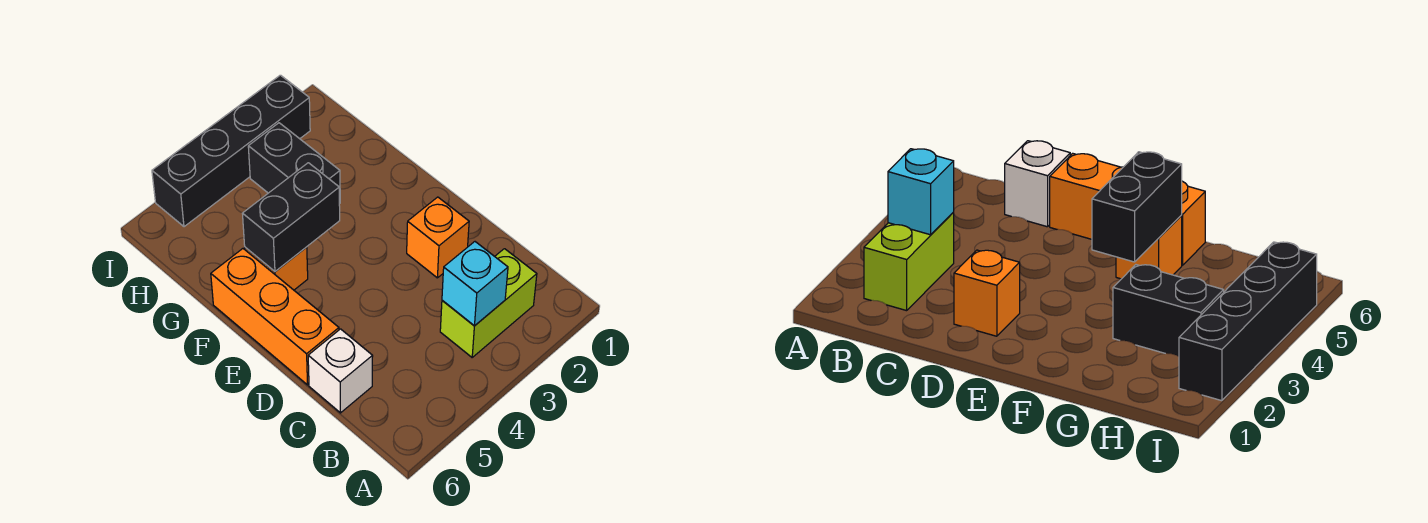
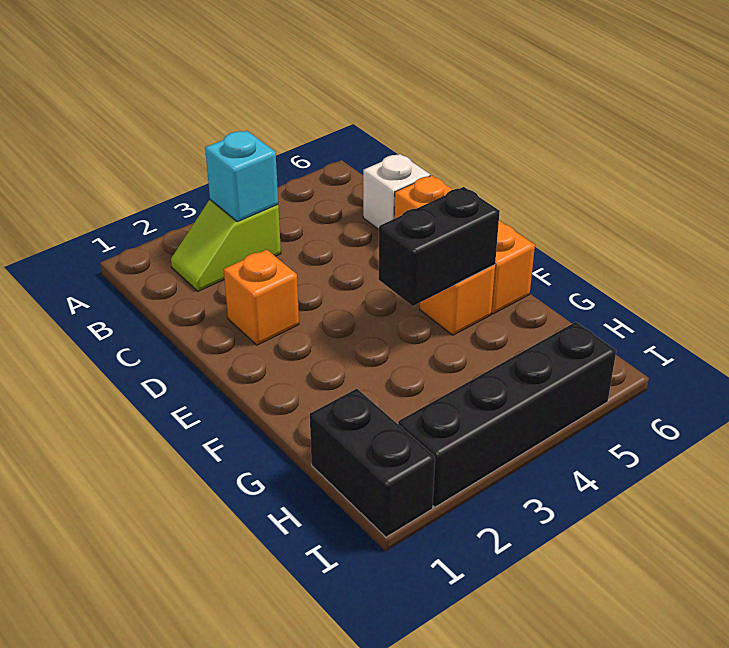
lime 1x2 brick [440,249,537,357] -> lime 1x2 slope [171,200,281,291]
black 1x2 brick [248,123,340,204] -> black 1x2 brick moved to [310,389,435,537]

